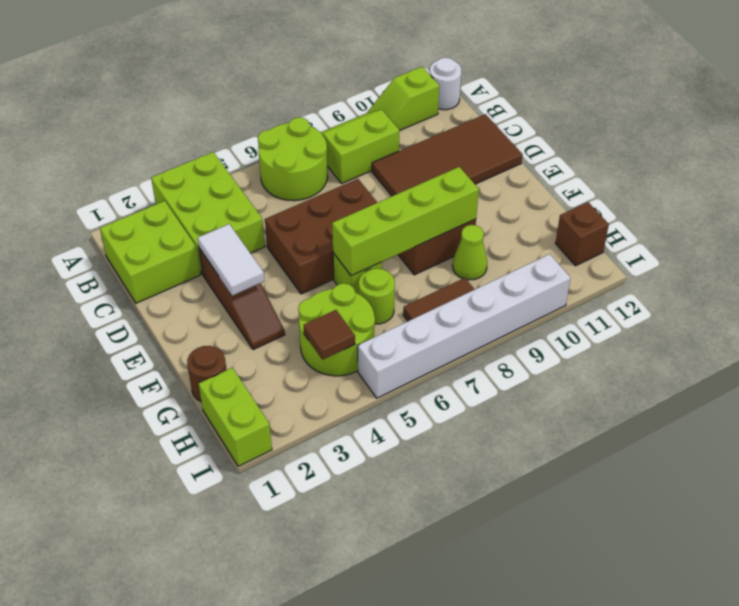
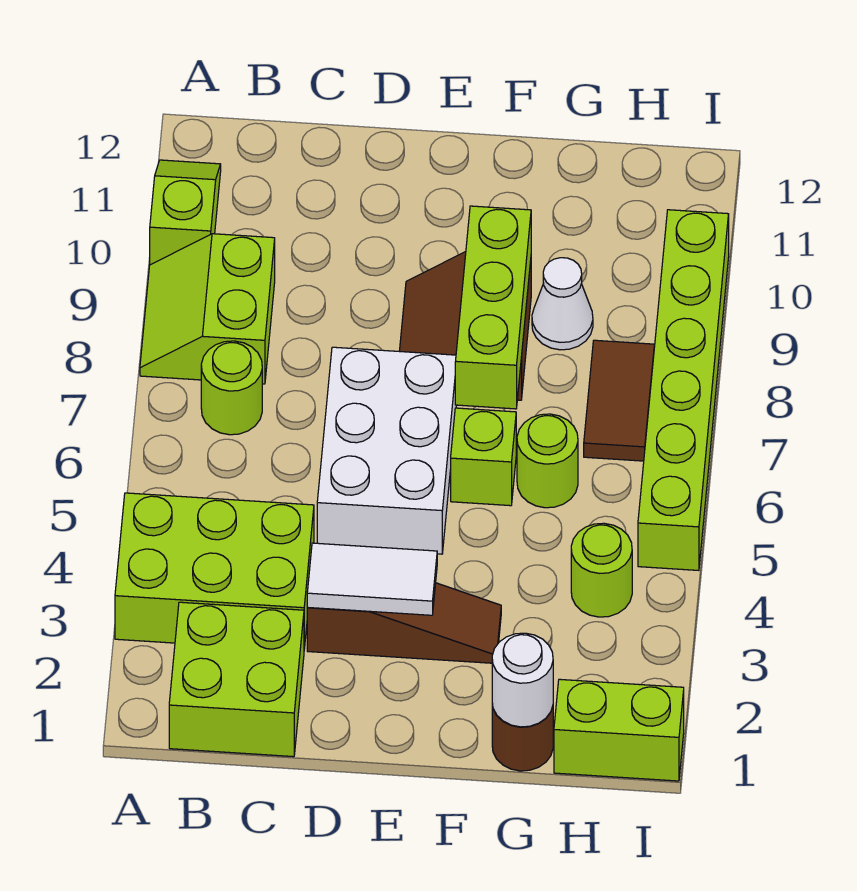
lime 2x2 round brick [258,117,328,201] -> lime 1x1 round brick [201,341,262,435]
lime 1x2 slope [367,67,439,131] -> lime 1x2 slope turned to [150,160,221,265]
white 1x1 round brick [430,58,462,110] -> white 1x1 round brick moved to [492,633,553,727]
brown 2x4 tile [372,114,523,196] -> none
brown 2x3 brick [265,179,377,294] -> white 2x3 brick [317,347,457,554]
lime 1x4 brick [332,167,479,276] -> lime 1x3 brick [455,206,531,409]
lime 2x2 round brick [298,283,375,376] -> lime 1x1 round brick [571,523,632,617]
lime 1x1 cone [452,225,487,280] -> white 1x1 cone [532,258,593,350]
brown 1x1 tile [303,310,355,360] -> none
brown 1x1 brick [555,202,609,266] -> none
white 1x6 brick [358,254,571,398] -> lime 1x6 brick [638,210,729,570]

